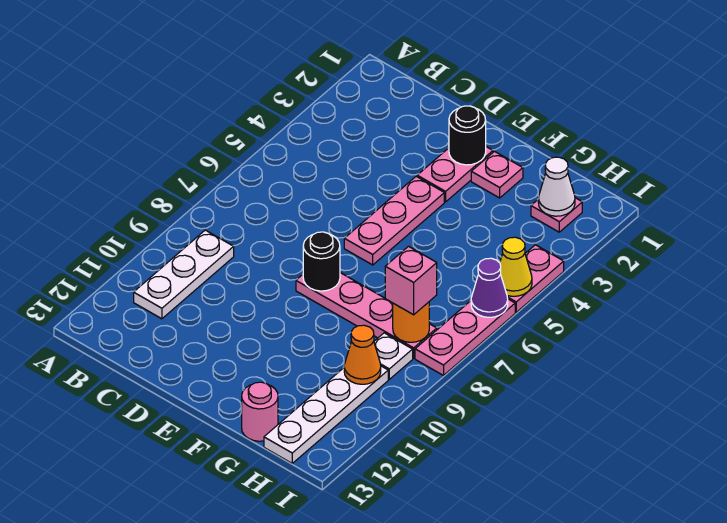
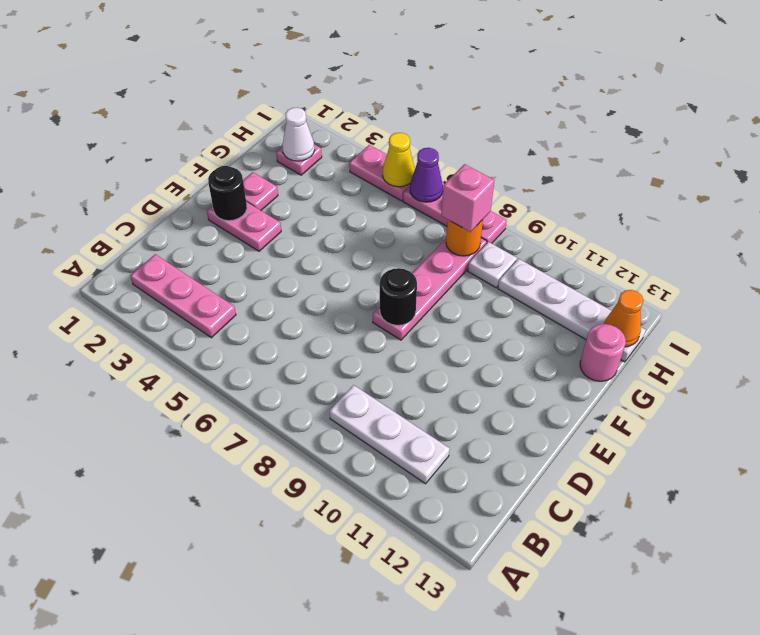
pink 1x3 plate [344,176,444,265] -> pink 1x3 plate moved to [130,254,236,338]
orange 1x1 cone [344,325,381,384] -> orange 1x1 cone moved to [604,290,643,347]

